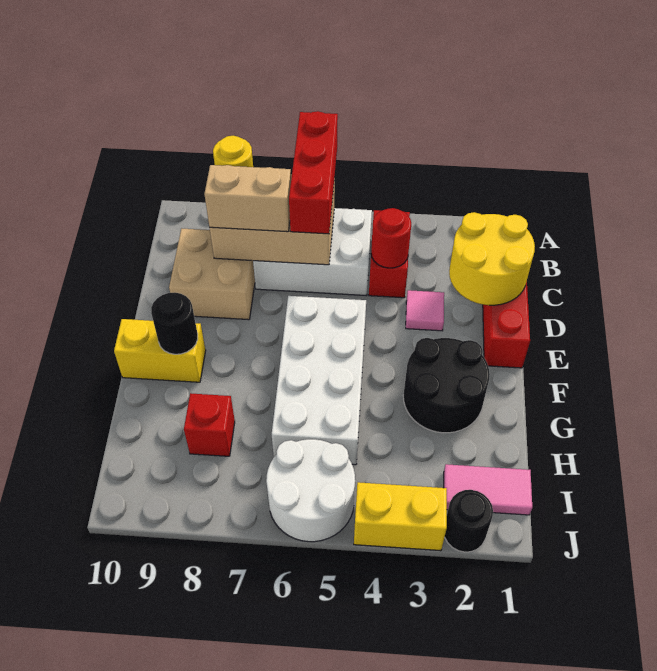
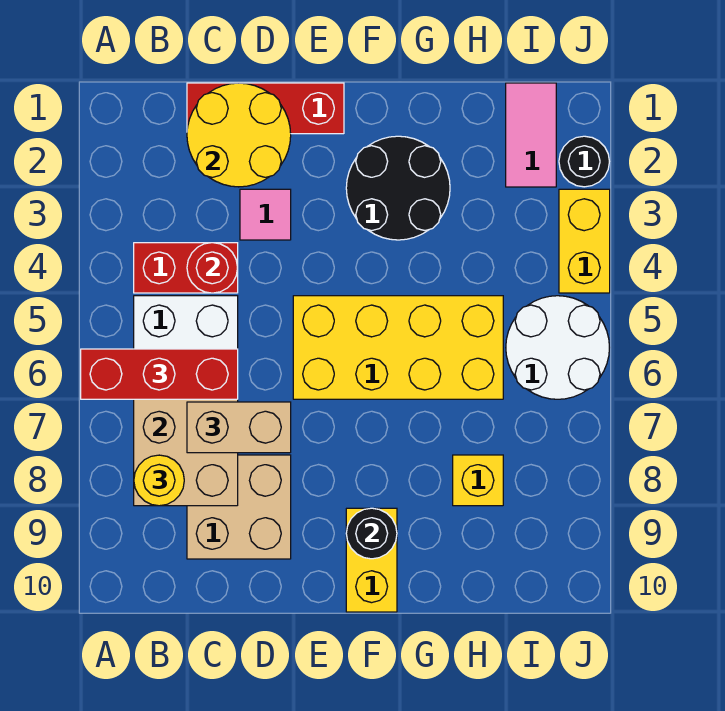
tan 1x2 brick [204,165,291,232] -> tan 1x2 brick turned to [187,402,291,453]
white 2x4 brick [272,296,366,465] -> yellow 2x4 brick [293,296,503,399]
red 1x1 brick [184,393,235,456] -> yellow 1x1 brick [453,455,503,506]

